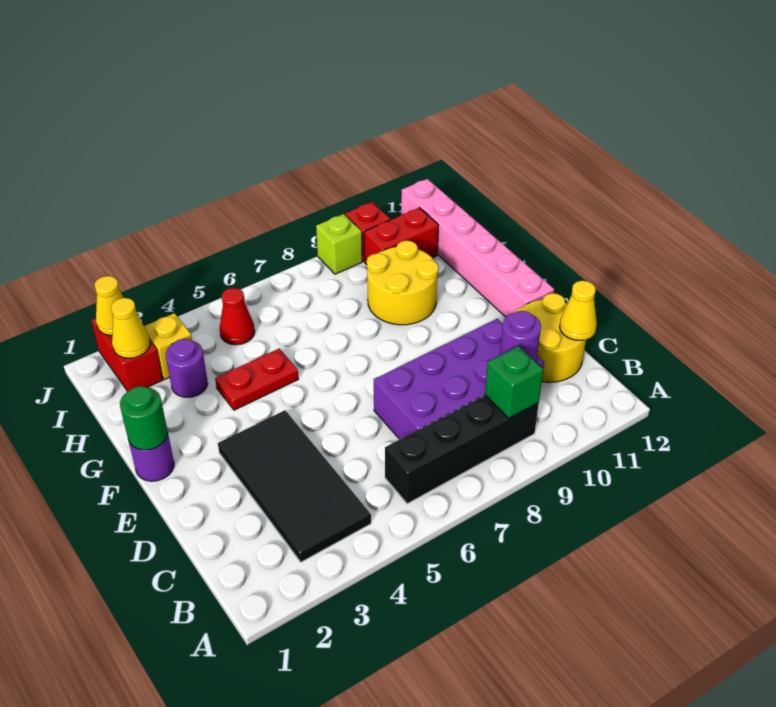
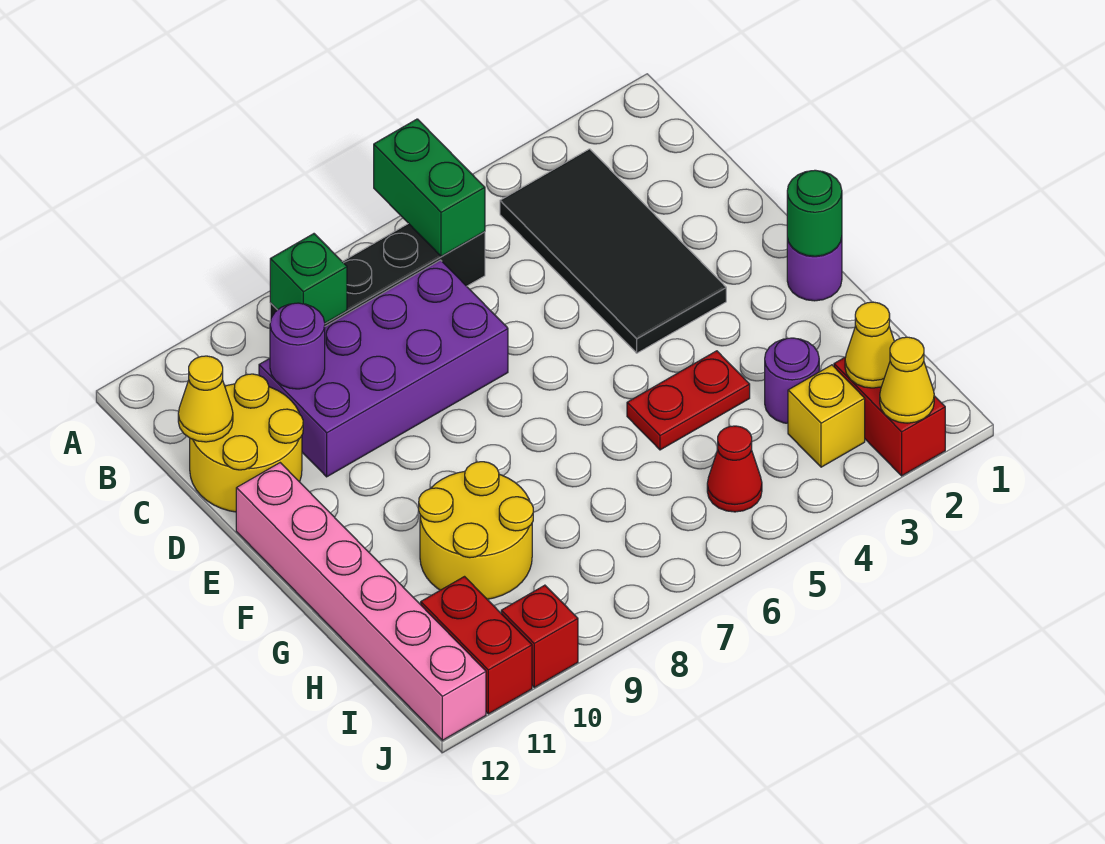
none -> green 1x2 brick [374,119,485,257]
red 1x2 brick [364,208,439,265] -> red 1x2 brick turned to [421,577,532,714]
lime 1x1 brick [316,214,362,274] -> none

